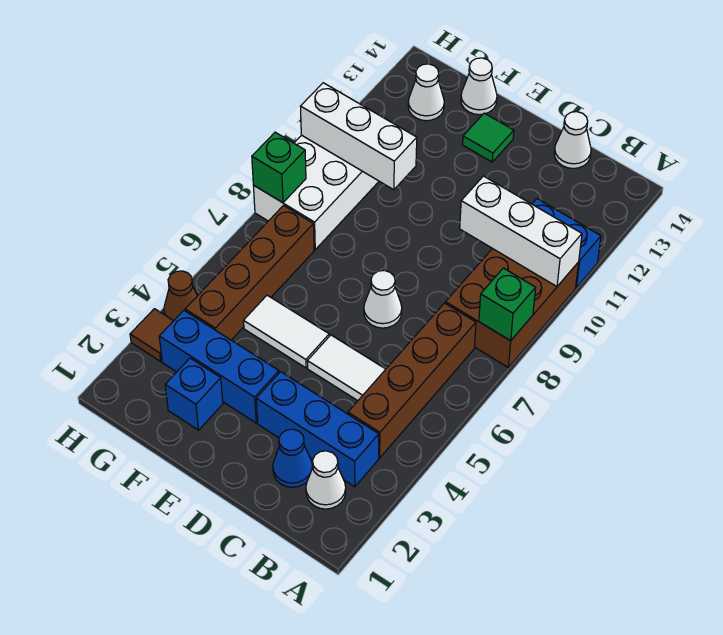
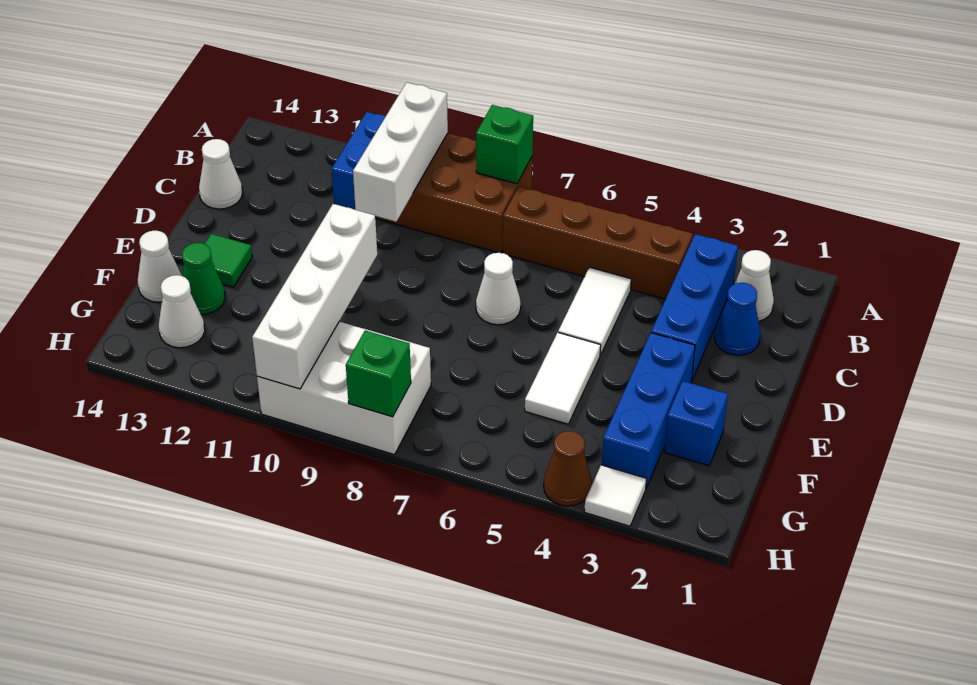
white 1x3 brick [300,83,417,190] -> white 1x4 brick [252,204,377,389]
none -> green 1x1 cone [182,243,225,315]
brown 1x4 brick [185,206,314,340] -> none
brown 1x1 tile [130,309,173,361] -> white 1x1 tile [584,465,646,526]

